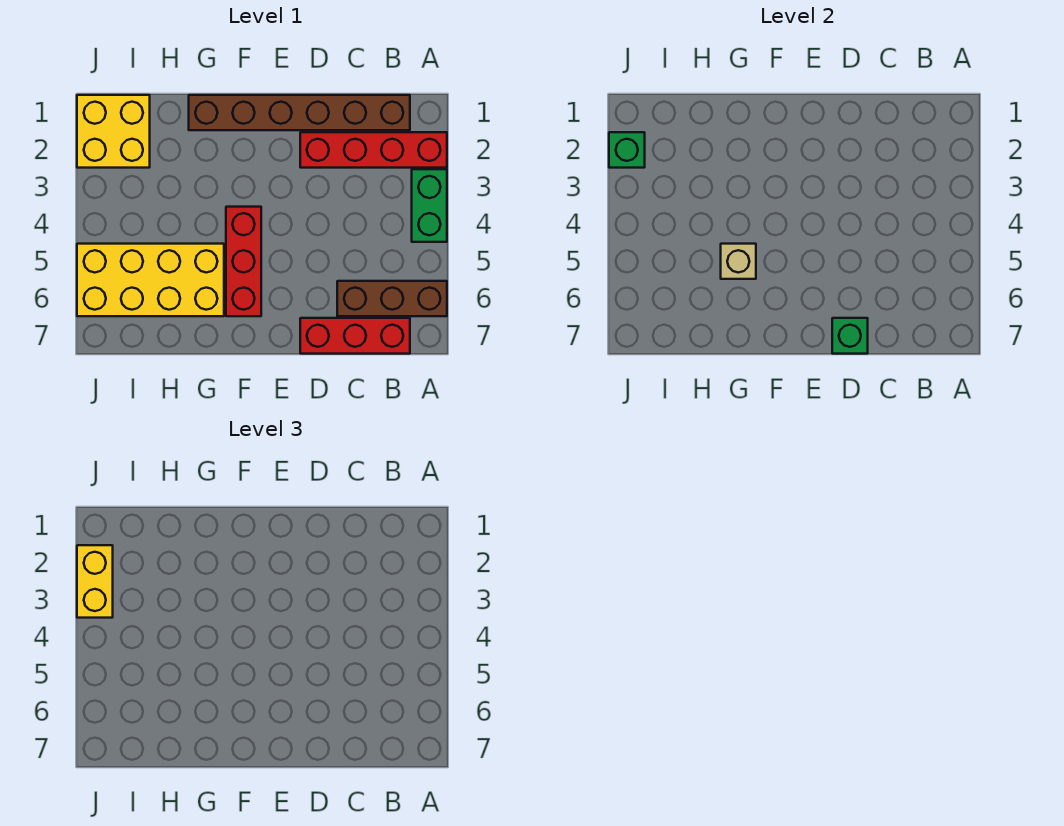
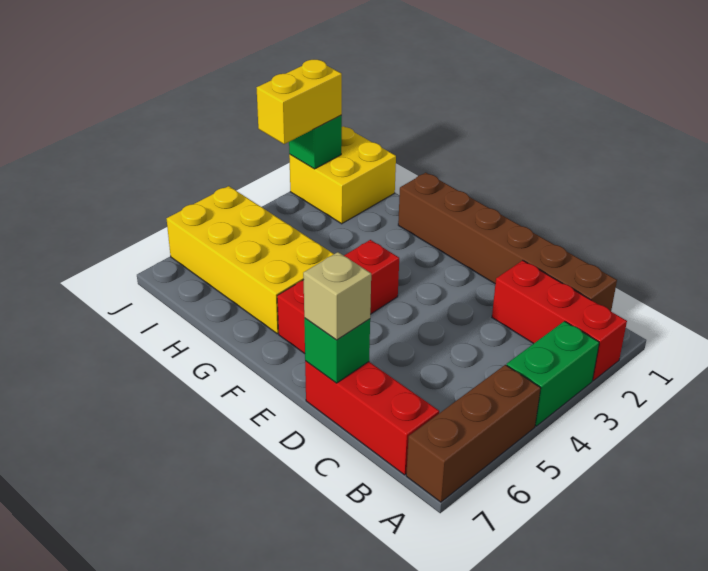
red 1x4 brick [300,132,447,168] -> red 1x3 brick [492,260,627,381]
brown 1x3 brick [337,281,447,316] -> brown 1x3 brick turned to [406,365,541,502]
tan 1x1 brick [721,244,756,279] -> tan 1x1 brick moved to [303,252,371,340]

